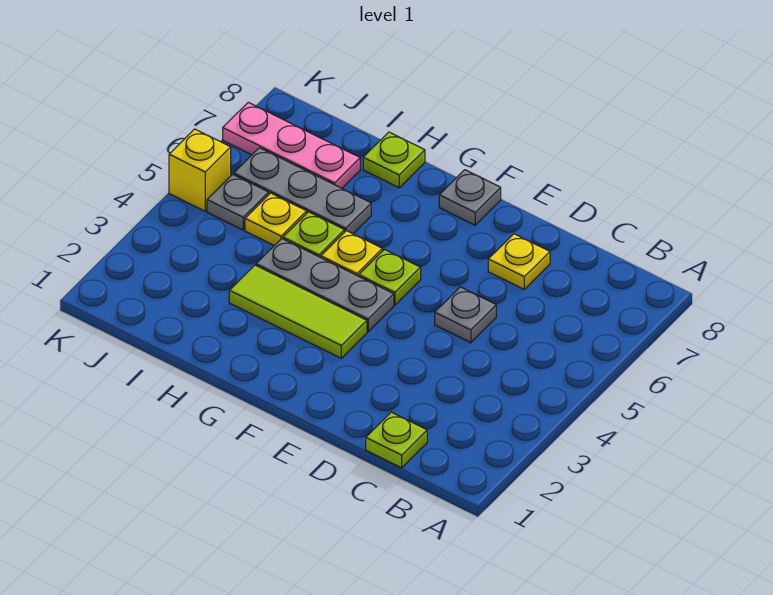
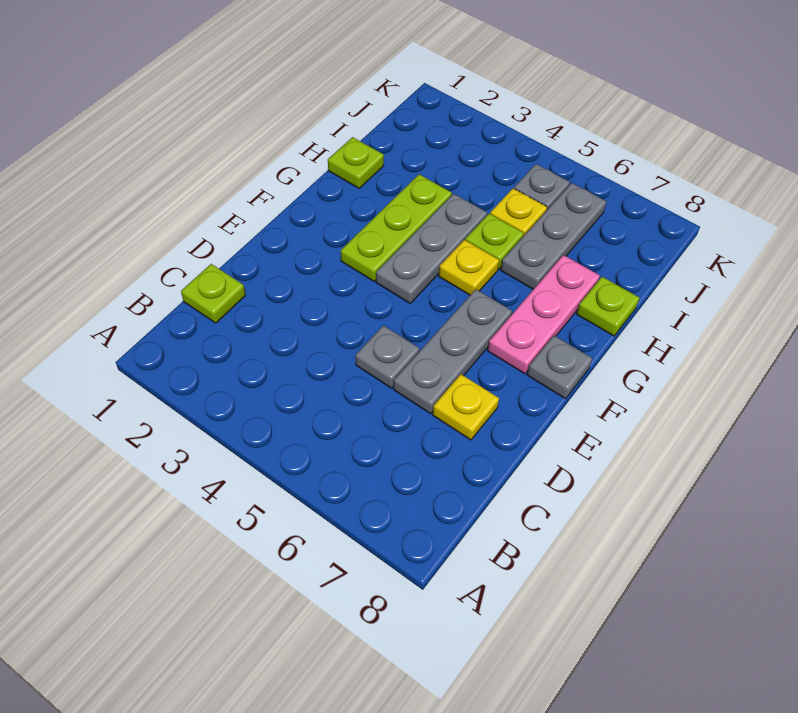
none -> grey 1x3 plate [394,289,512,414]
lime 1x3 tile [229,265,367,358] -> lime 1x3 plate [341,174,452,281]
lime 1x1 plate [359,250,421,305] -> lime 1x1 plate moved to [328,137,384,188]
pink 1x3 plate [223,102,360,188] -> pink 1x3 plate moved to [488,255,600,374]
yellow 1x1 brick [169,129,231,211] -> none

